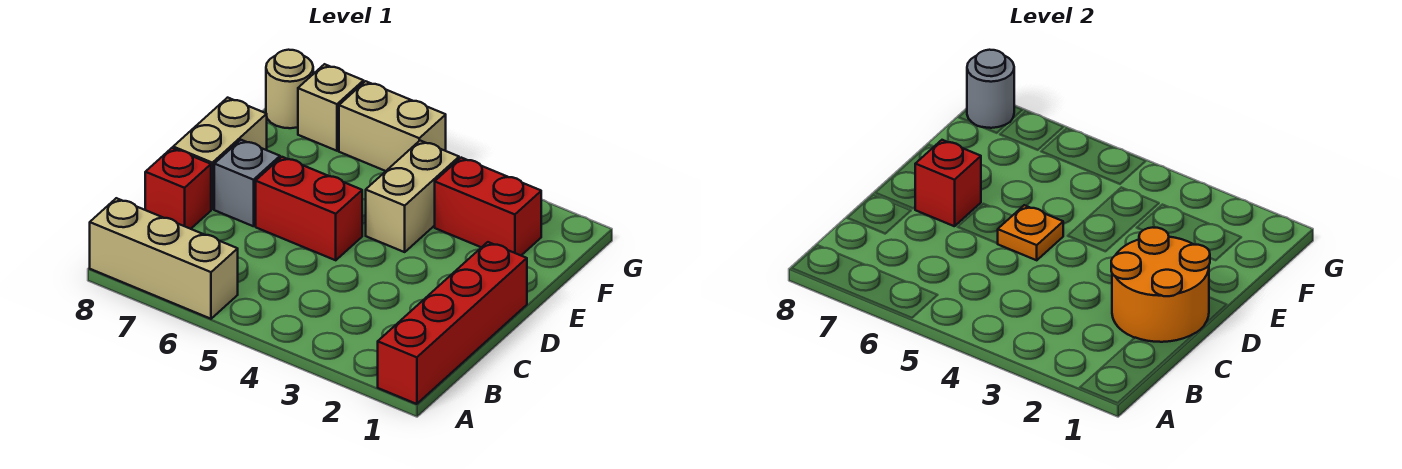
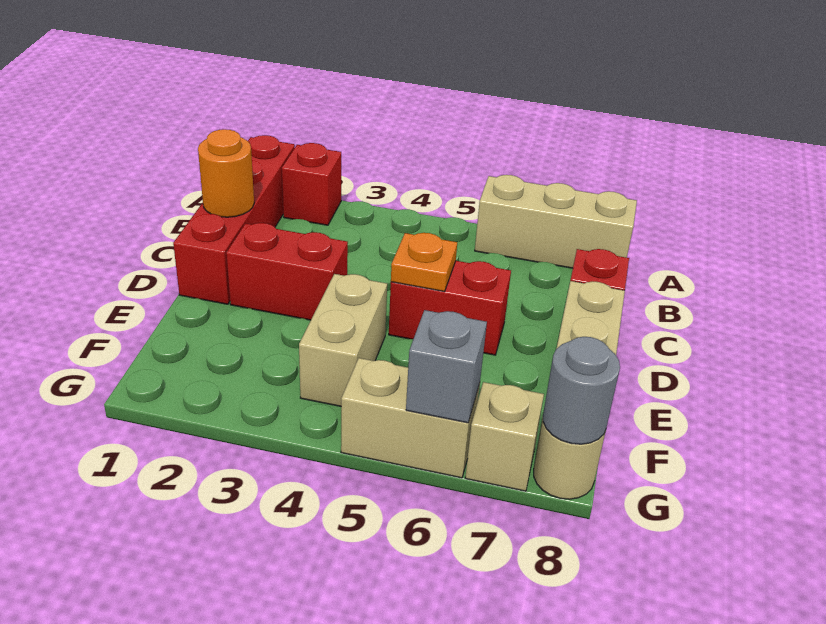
orange 2x2 round brick [1111,227,1210,342] -> orange 1x1 round brick [198,129,254,217]
grey 1x1 brick [214,140,280,226] -> grey 1x1 brick moved to [406,310,487,423]
red 1x1 brick [915,140,981,226] -> red 1x1 brick moved to [282,143,341,225]
red 1x2 brick [435,158,541,255] -> red 1x2 brick moved to [226,223,348,320]

